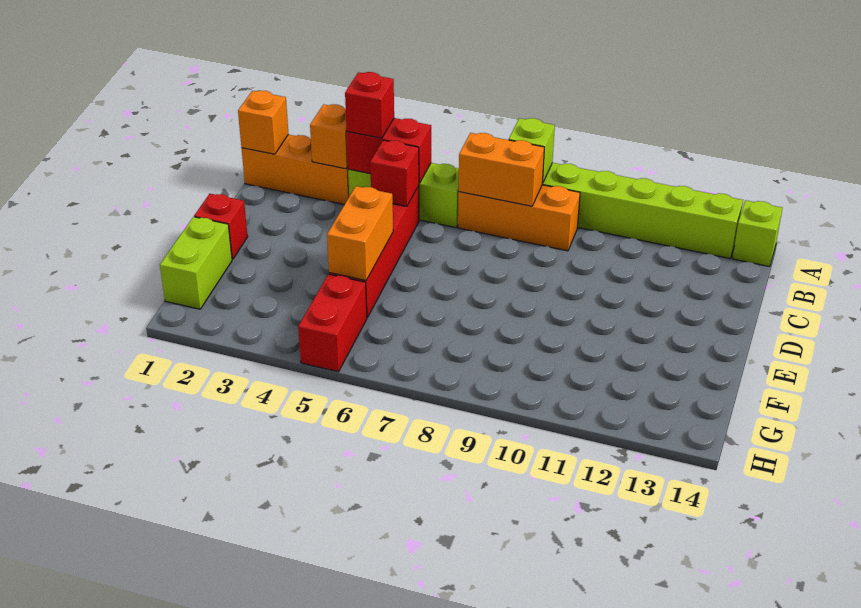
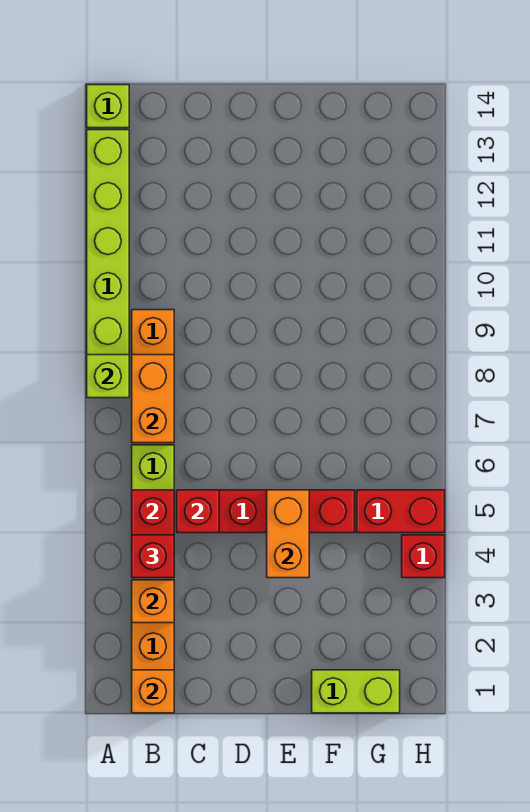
red 1x1 brick [194,194,248,259] -> red 1x1 brick moved to [402,535,445,578]
orange 1x2 brick [327,186,393,280] -> orange 1x2 brick turned to [267,490,309,578]

